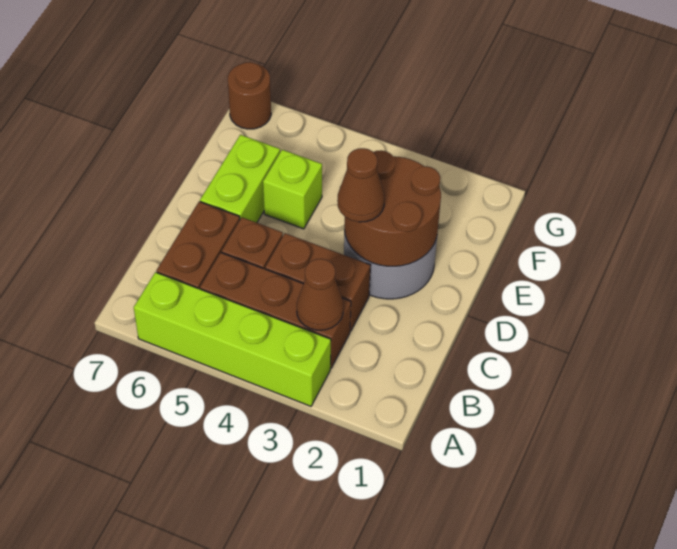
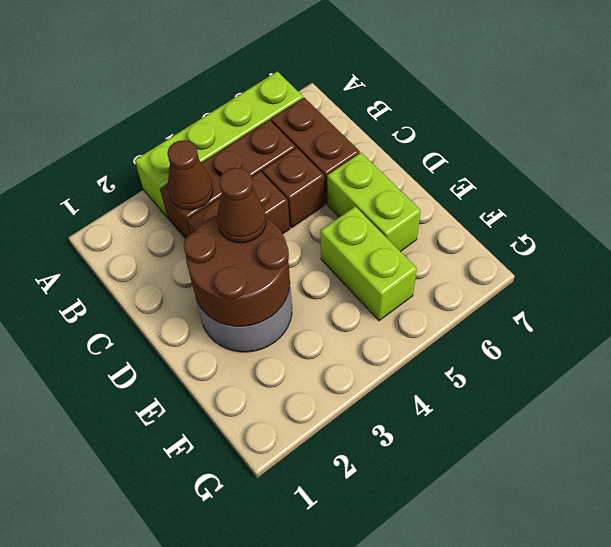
lime 1x1 brick [263,150,322,229] -> lime 1x2 brick [320,206,417,321]
brown 1x1 round brick [228,62,271,129] -> none

